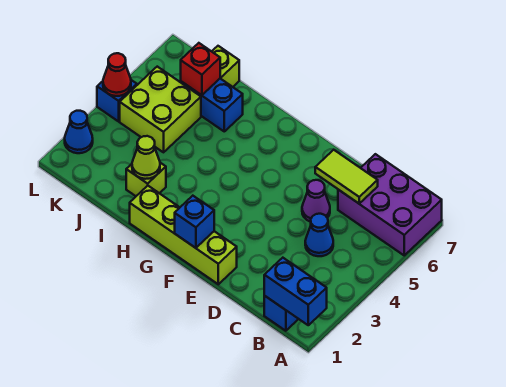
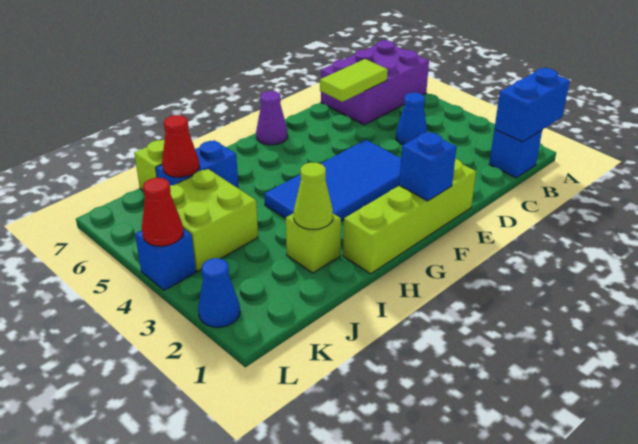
purple 1x1 cone [302,180,330,222] -> purple 1x1 cone moved to [256,91,288,145]
none -> blue 2x4 tile [264,140,401,221]
red 1x1 brick [181,43,220,95] -> red 1x1 cone [162,115,199,177]

